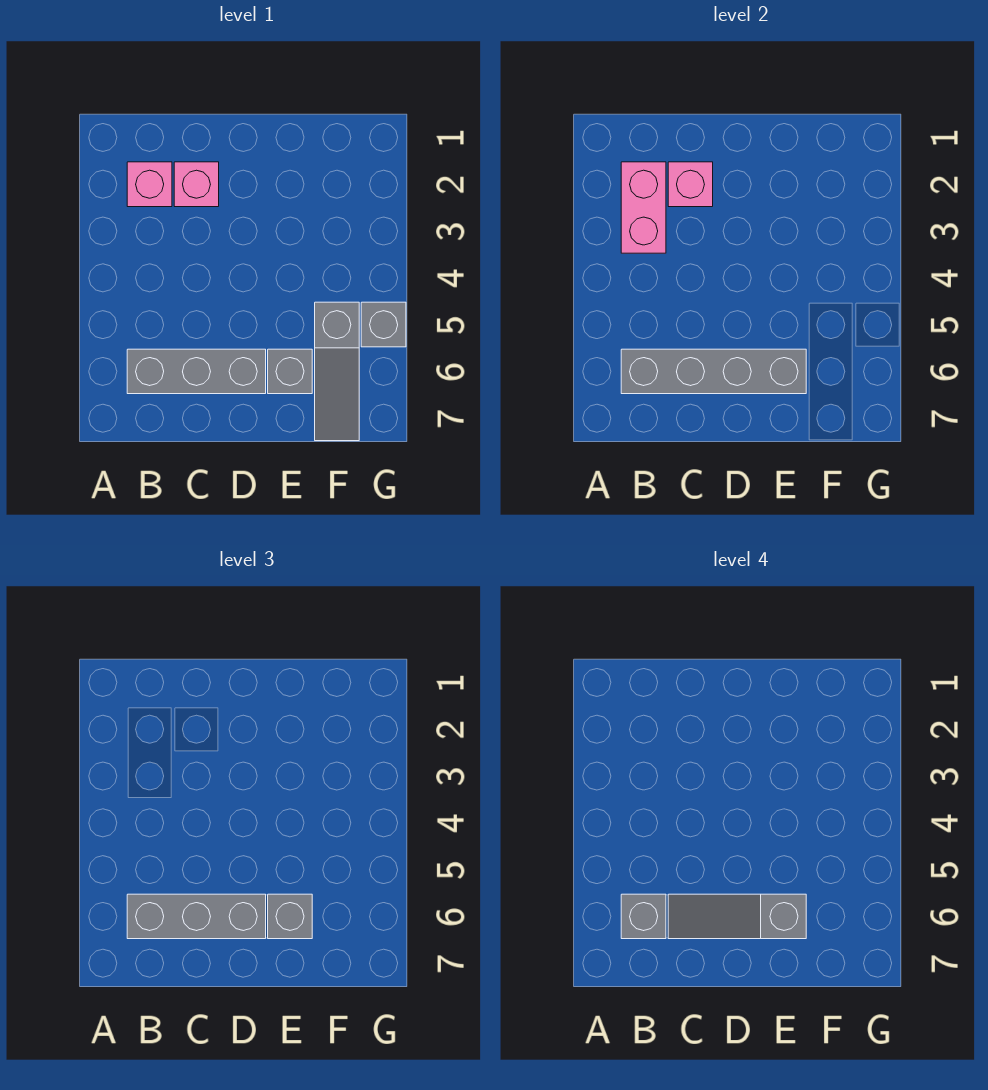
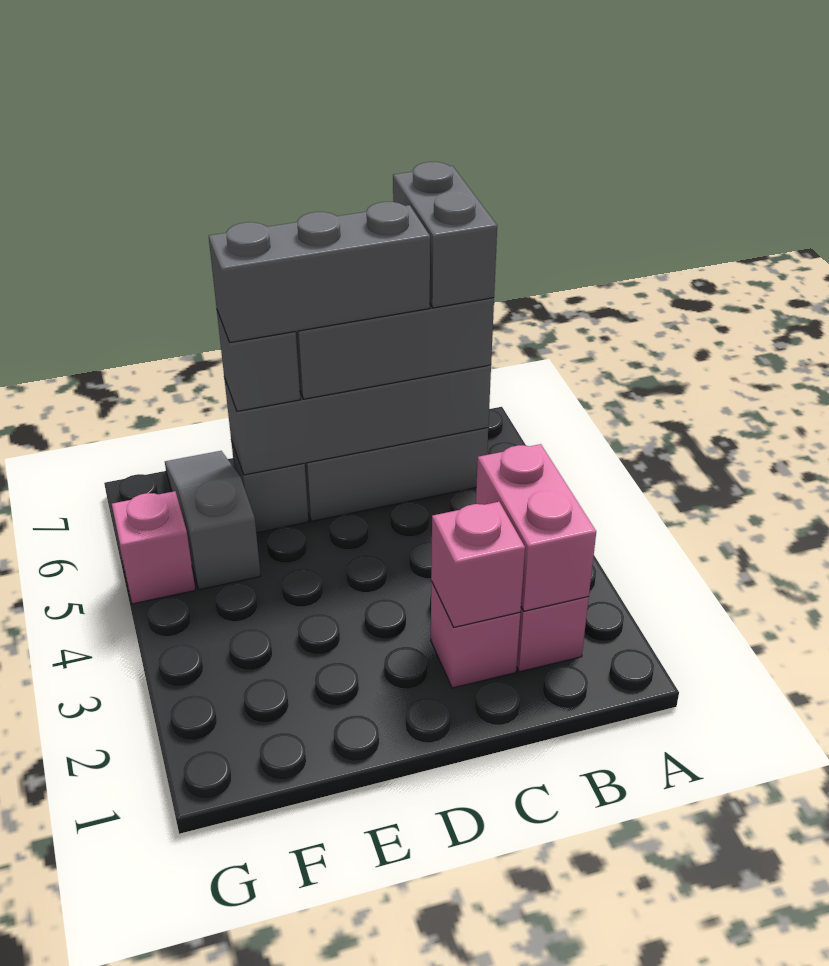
grey 1x1 brick [621,894,666,939] -> grey 1x2 brick [393,162,497,308]
grey 1x3 slope [668,894,806,939] -> grey 1x3 brick [209,202,430,343]
grey 1x1 brick [361,302,406,347] -> pink 1x1 brick [112,491,195,604]

